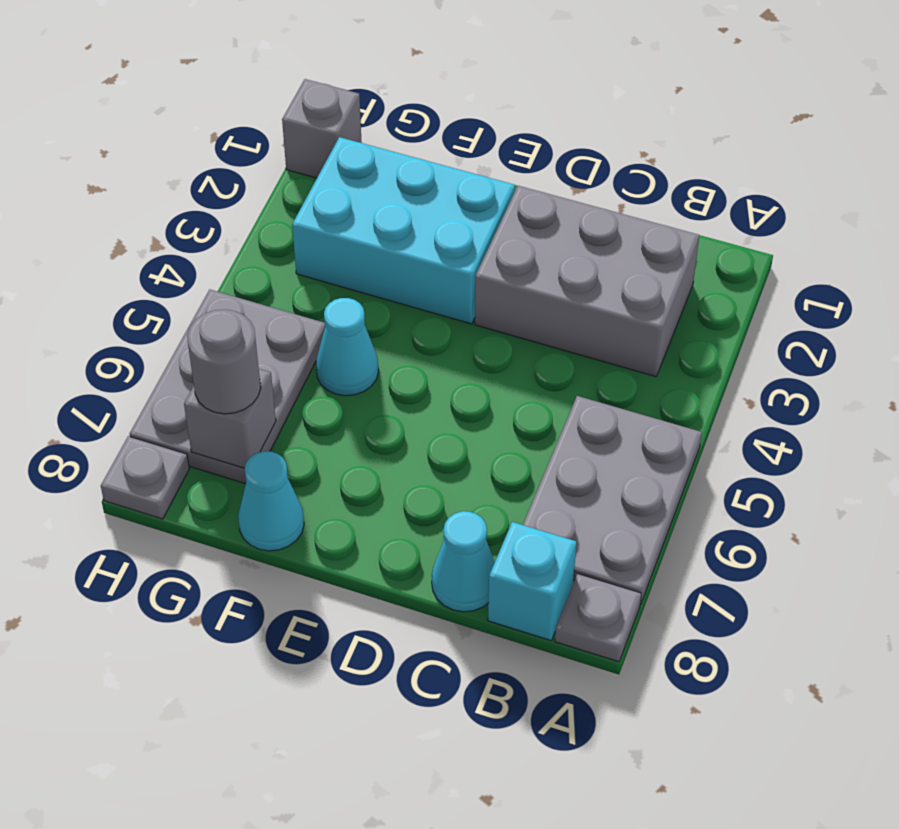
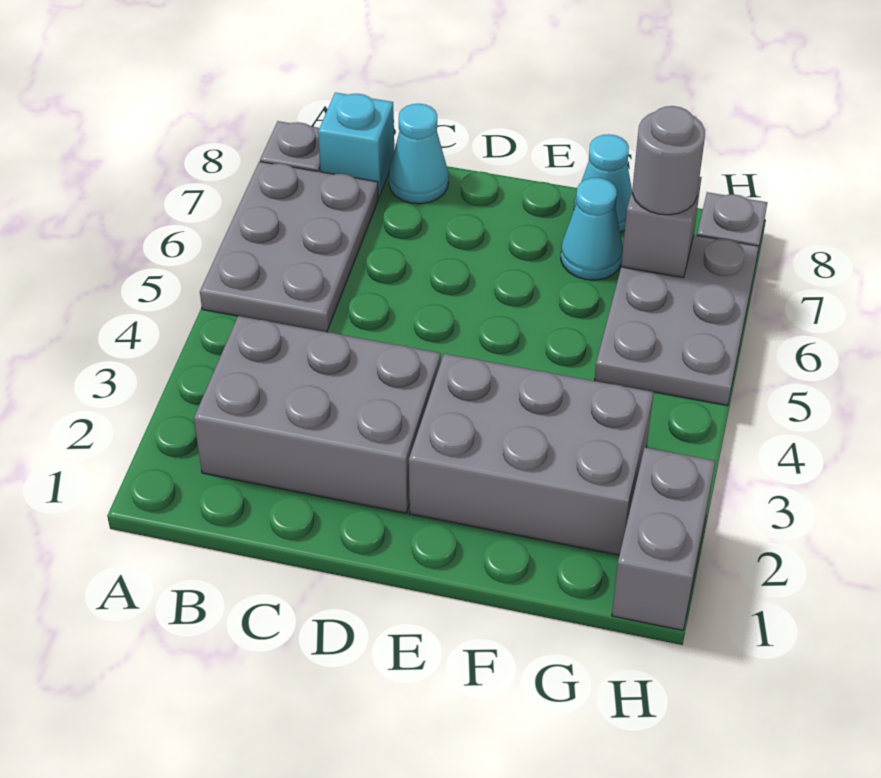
cyan 2x3 brick [292,137,515,324] -> grey 2x3 brick [409,354,653,555]
cyan 1x1 cone [316,298,378,396] -> cyan 1x1 cone moved to [561,178,623,280]
grey 1x1 brick [282,79,362,178] -> grey 1x2 brick [612,448,715,630]

